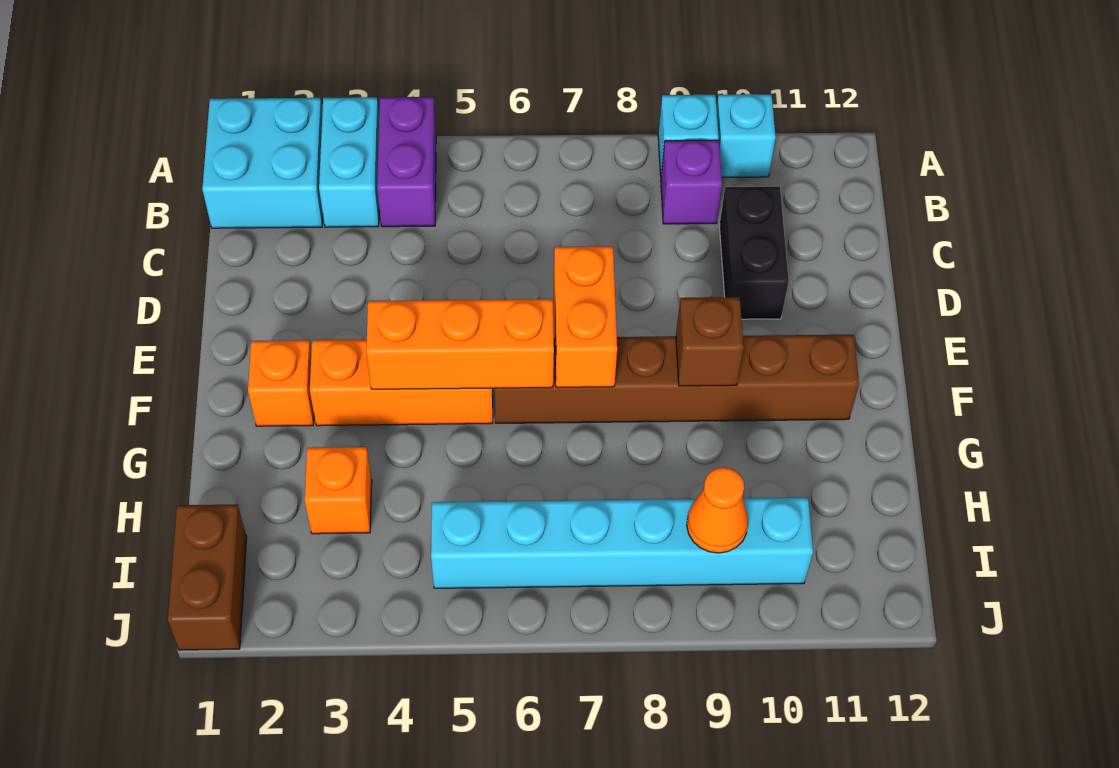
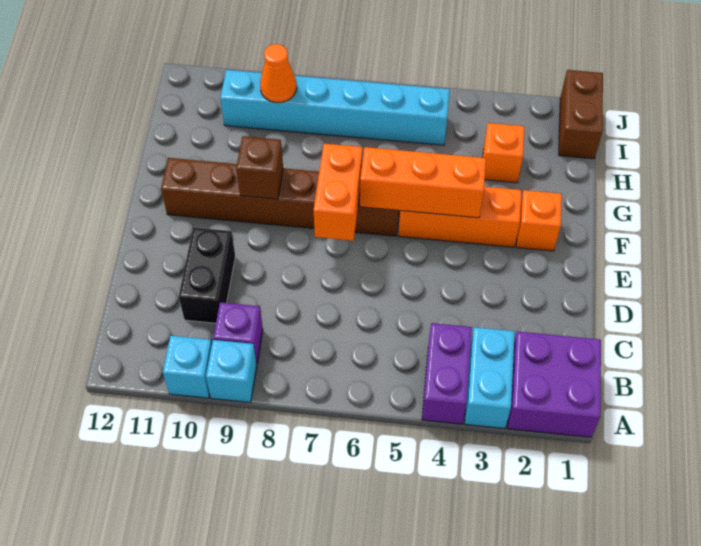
cyan 2x2 brick [202,98,323,228] -> purple 2x2 brick [507,331,601,437]

